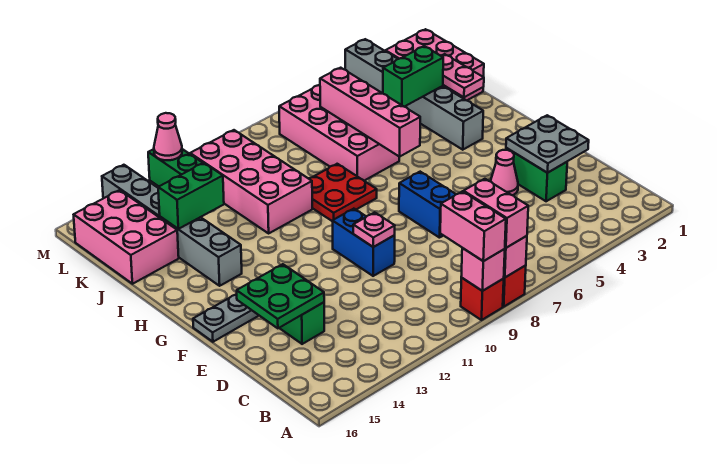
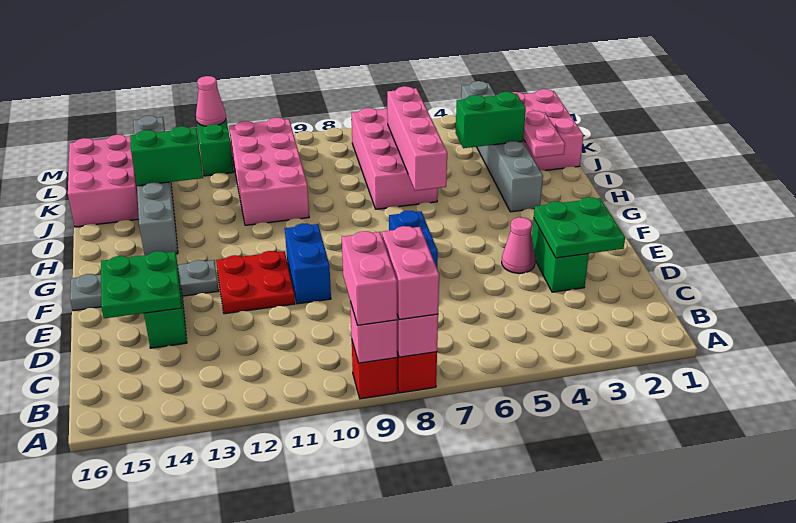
grey 2x2 plate [506,115,589,173] -> green 2x2 plate [534,197,625,258]
pink 1x1 plate [353,212,395,247] -> none
red 2x2 plate [308,164,377,221] -> red 2x2 plate moved to [216,251,295,314]

